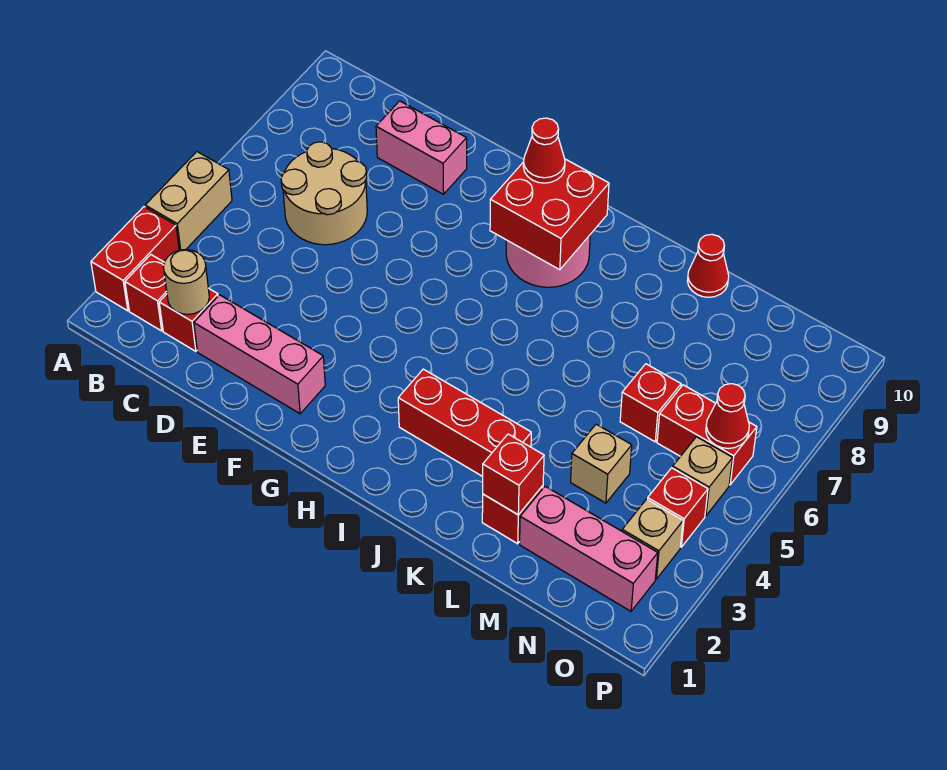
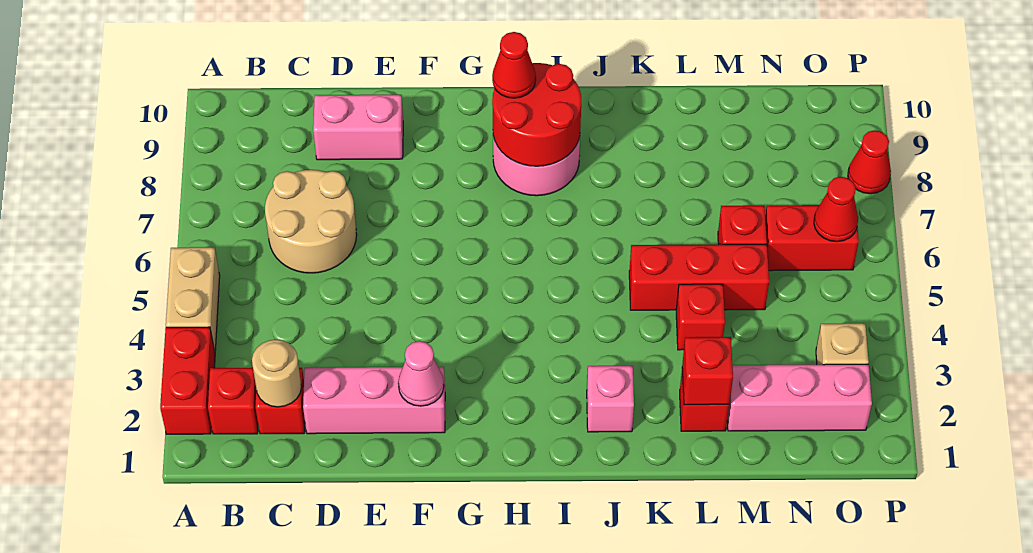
none -> pink 1x1 cone [398,341,444,406]
red 2x2 brick [490,159,609,270] -> red 2x2 round brick [492,63,581,166]
red 1x3 brick [398,369,531,476] -> red 1x3 brick moved to [629,244,769,310]
none -> pink 1x1 brick [587,366,634,432]
red 1x1 cone [687,234,729,297] -> red 1x1 cone moved to [848,130,891,194]
tan 1x1 brick [571,424,632,503] -> none
red 1x1 brick [648,468,708,547] -> red 1x1 brick moved to [676,284,725,350]
tan 1x1 brick [673,437,733,516] -> none

